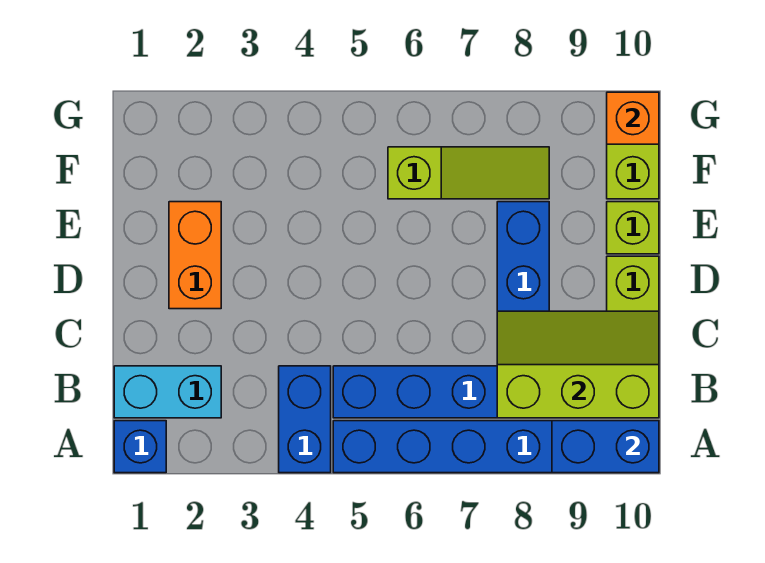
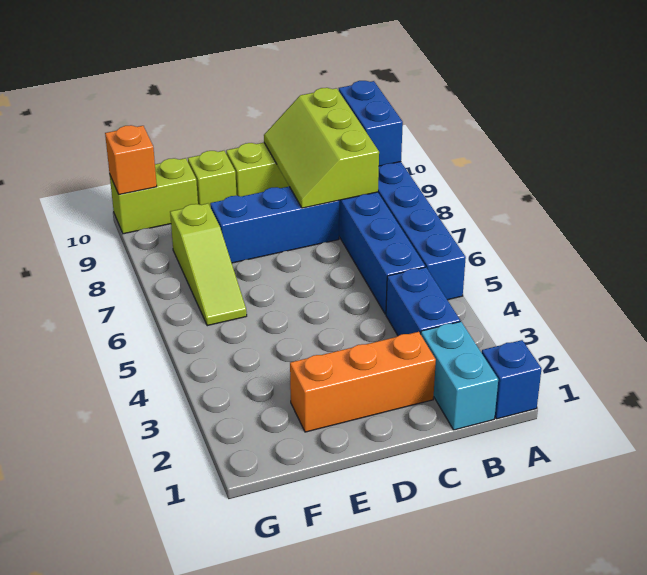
blue 1x2 brick [279,366,331,473] -> blue 1x2 brick turned to [386,267,460,336]
orange 1x2 brick [169,202,221,309] -> orange 1x3 brick [290,332,436,432]
lime 1x3 slope [388,147,549,199] -> lime 1x3 slope turned to [170,204,247,326]

